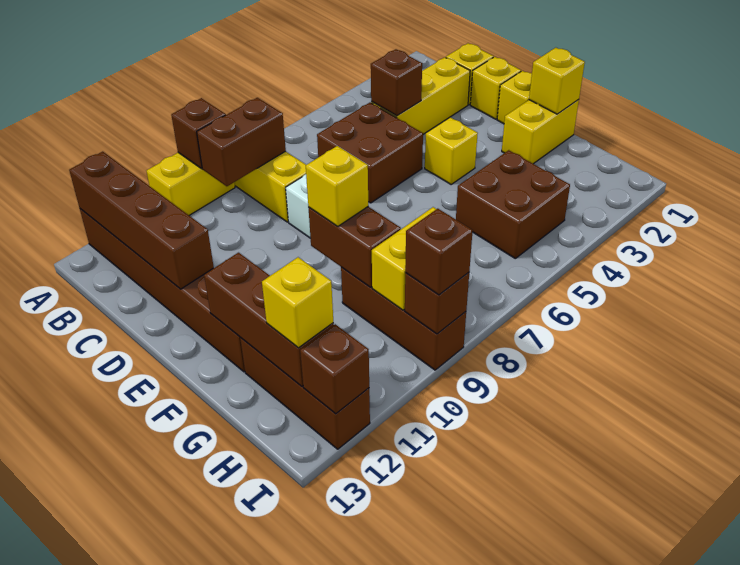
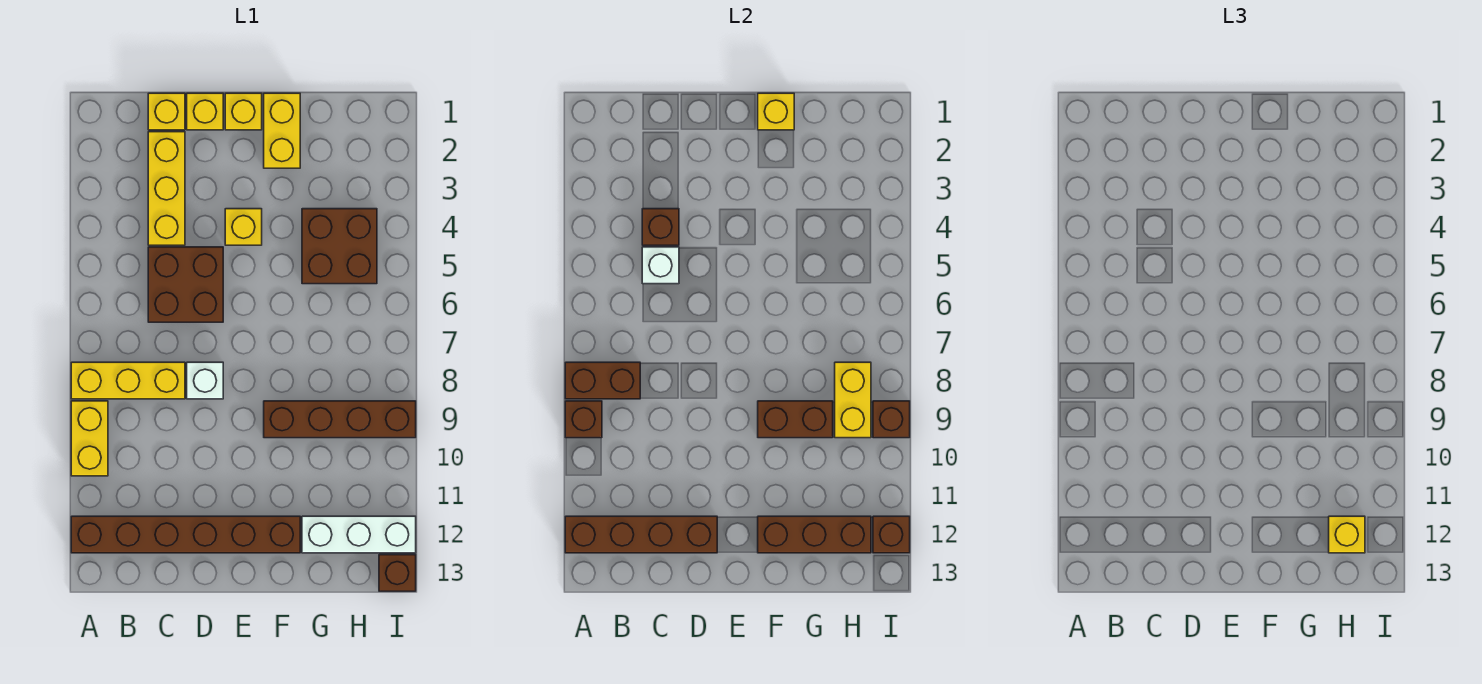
brown 1x2 brick [197,98,286,186] -> brown 1x2 brick turned to [565,362,640,399]
none -> white 1x1 brick [642,247,679,284]
yellow 1x1 brick [306,146,368,226] -> none
brown 1x3 brick [341,267,466,370] -> brown 1x4 brick [264,401,416,438]
brown 1x3 brick [240,338,370,449] -> white 1x3 brick [302,516,416,553]
brown 1x1 brick [405,209,473,295] -> brown 1x1 brick moved to [379,555,416,591]

